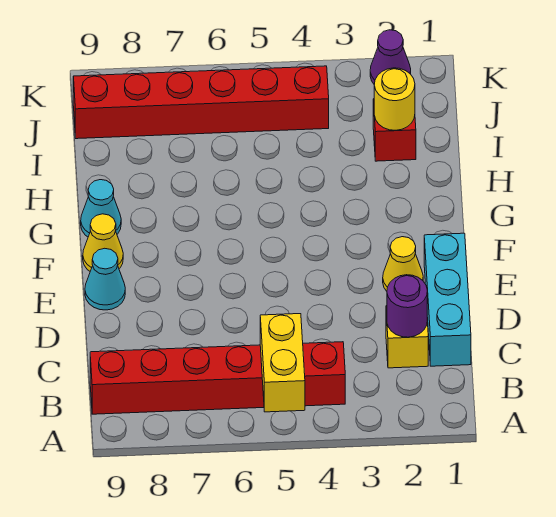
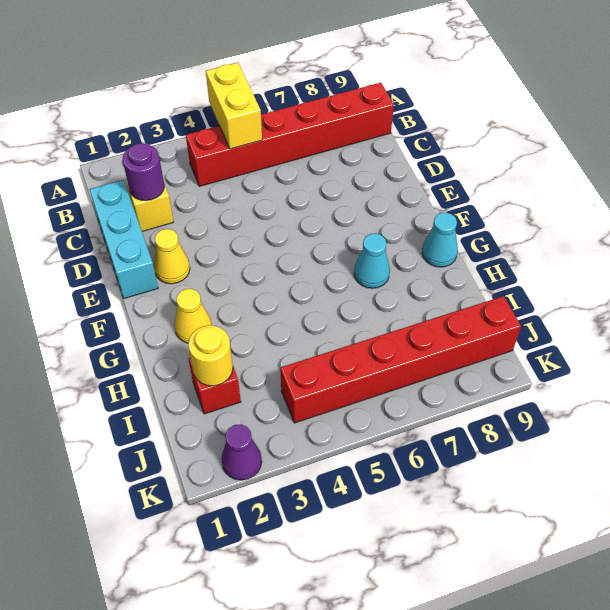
cyan 1x1 cone [85,248,125,310] -> cyan 1x1 cone moved to [354,233,390,288]
yellow 1x1 cone [83,214,123,271] -> yellow 1x1 cone moved to [175,289,211,343]

